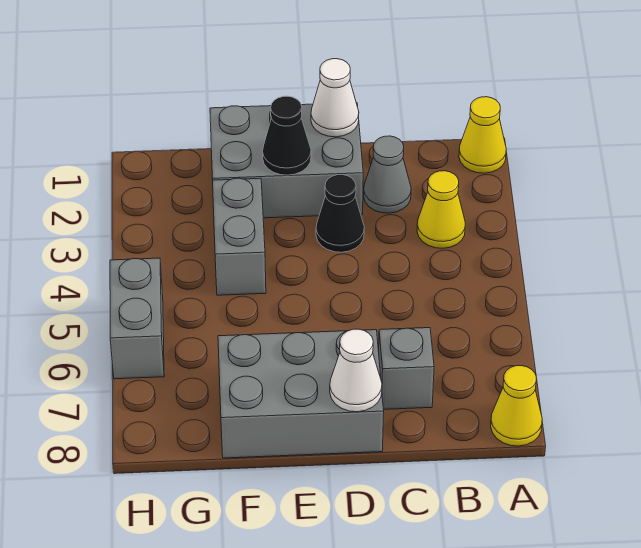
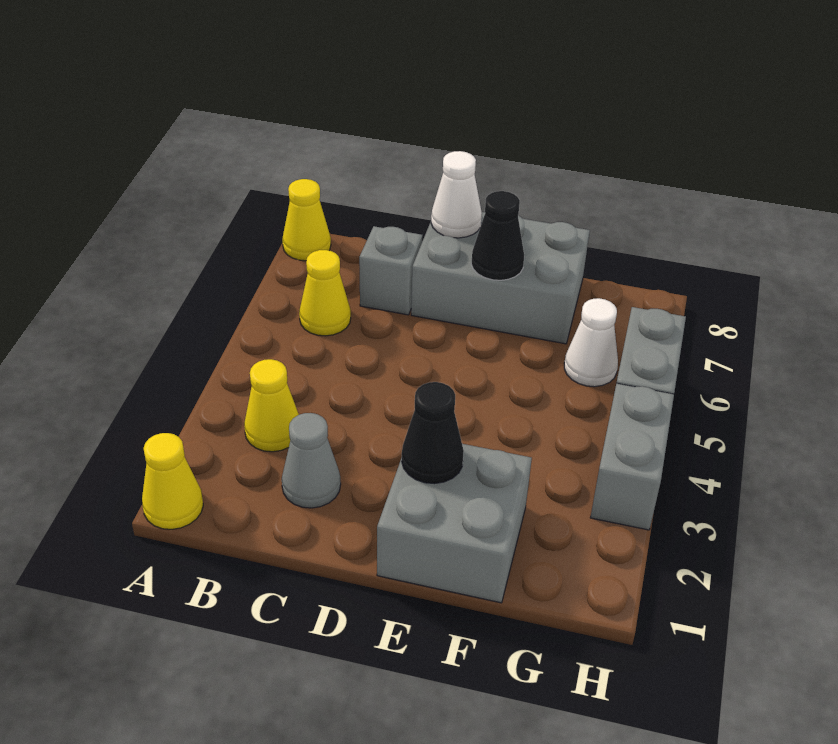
none -> yellow 1x1 cone [299,250,351,336]
grey 2x3 brick [210,103,363,218] -> grey 2x2 brick [377,444,532,603]
white 1x1 cone [311,59,359,137] -> white 1x1 cone moved to [564,298,618,387]
black 1x1 cone [316,175,364,252] -> black 1x1 cone moved to [471,191,524,280]
grey 1x2 brick [213,178,266,295] -> grey 1x2 brick moved to [590,383,674,530]

